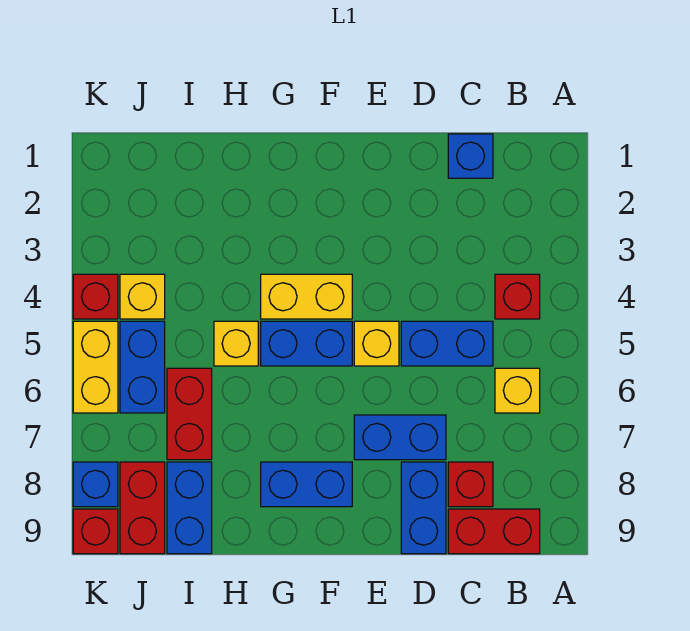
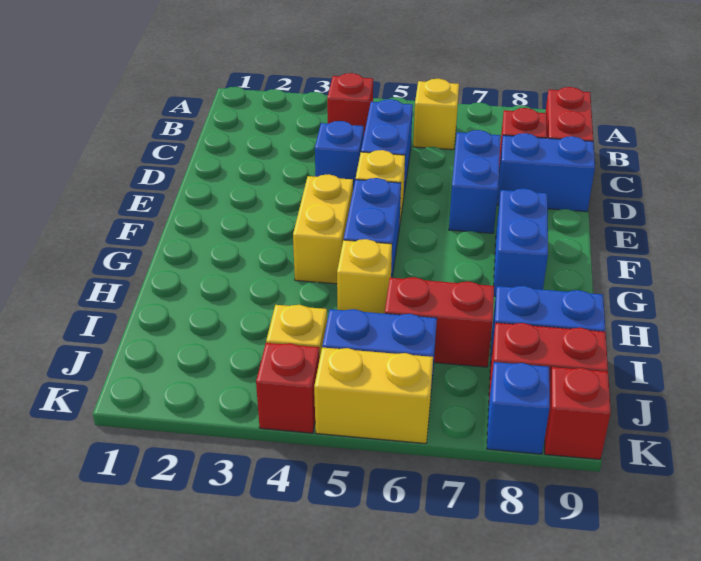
blue 1x1 brick [448,134,493,178] -> blue 1x1 brick moved to [315,121,364,189]

